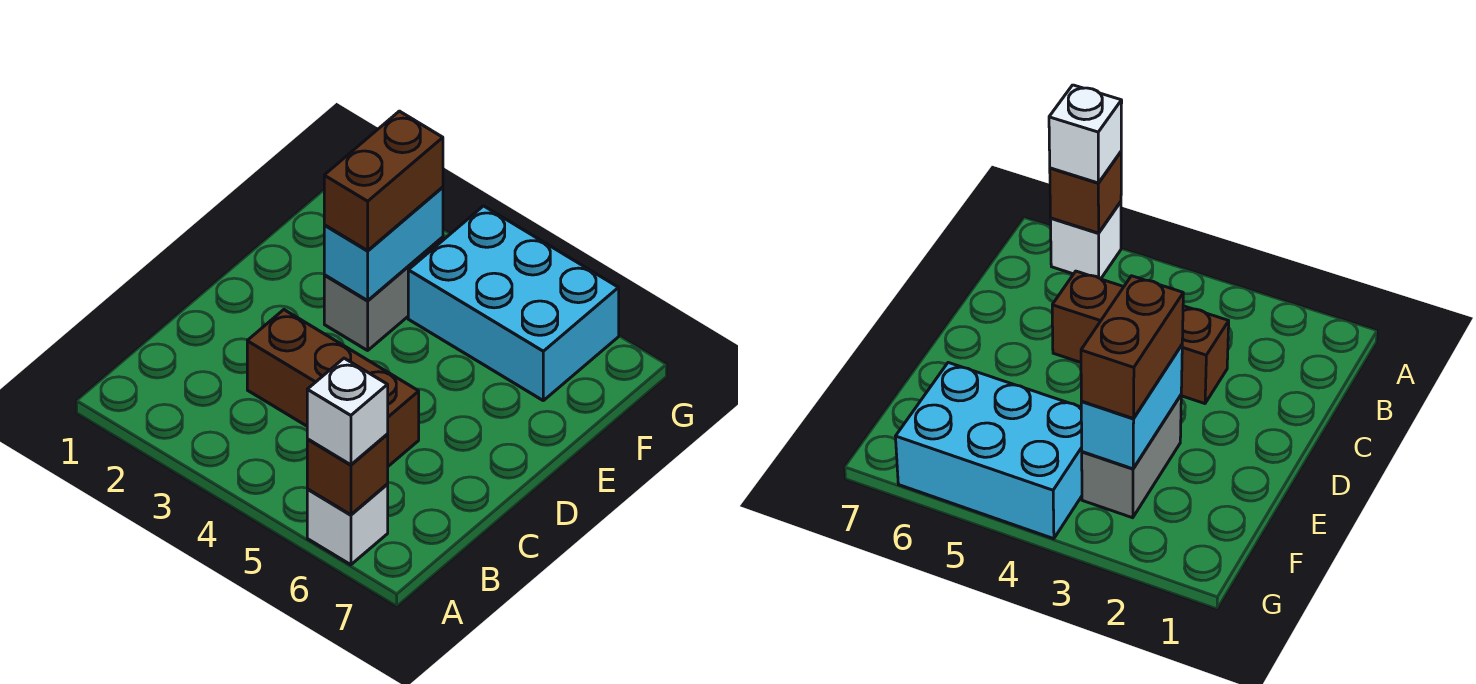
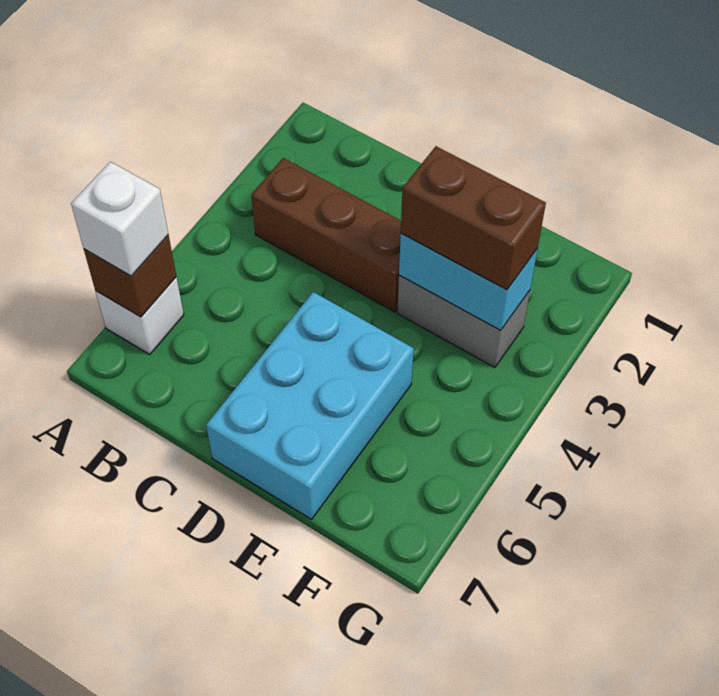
brown 1x3 brick [247,310,419,466] -> brown 1x3 brick turned to [251,158,401,312]
cyan 2x3 brick [408,206,619,400] -> cyan 2x3 brick moved to [206,292,414,519]

